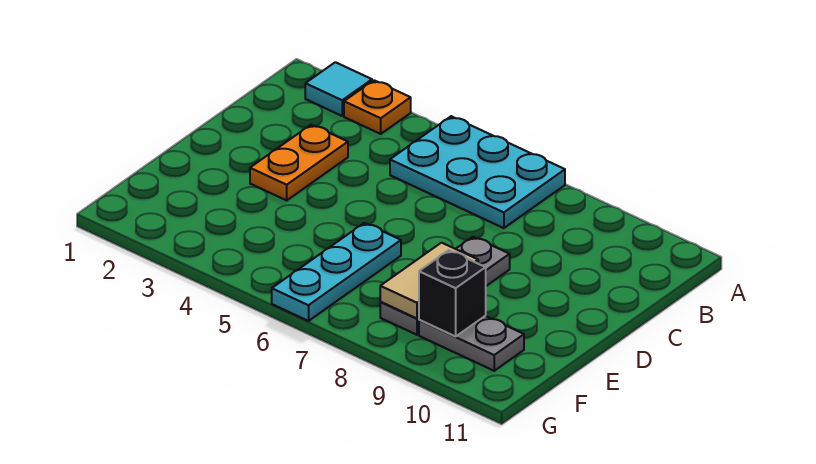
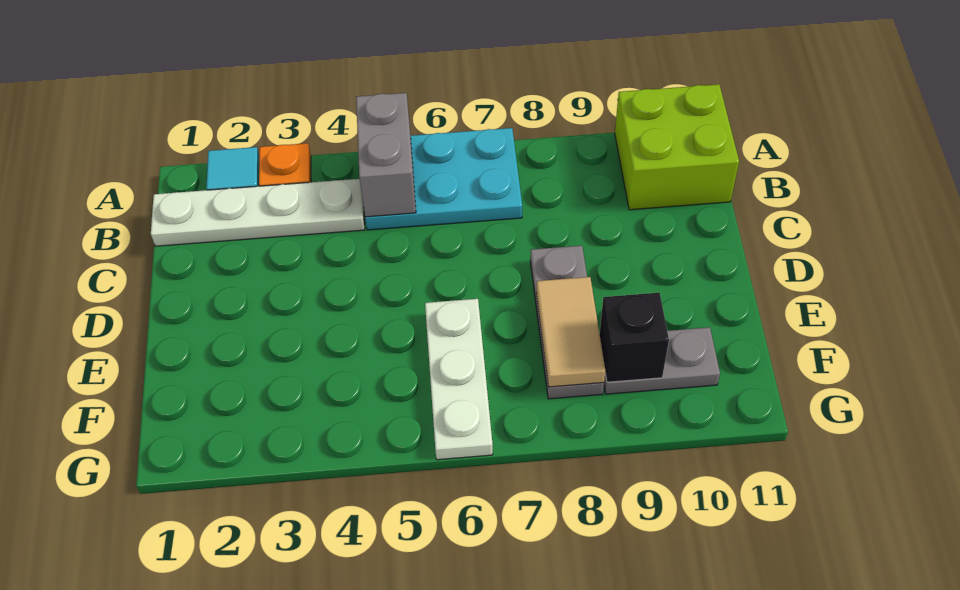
none -> grey 1x2 brick [356,93,416,217]
none -> lime 2x2 brick [615,84,739,210]
none -> white 1x4 plate [151,179,365,246]
orange 1x2 plate [250,125,348,200] -> none
cyan 1x3 plate [272,223,401,321] -> white 1x3 plate [425,299,493,460]

